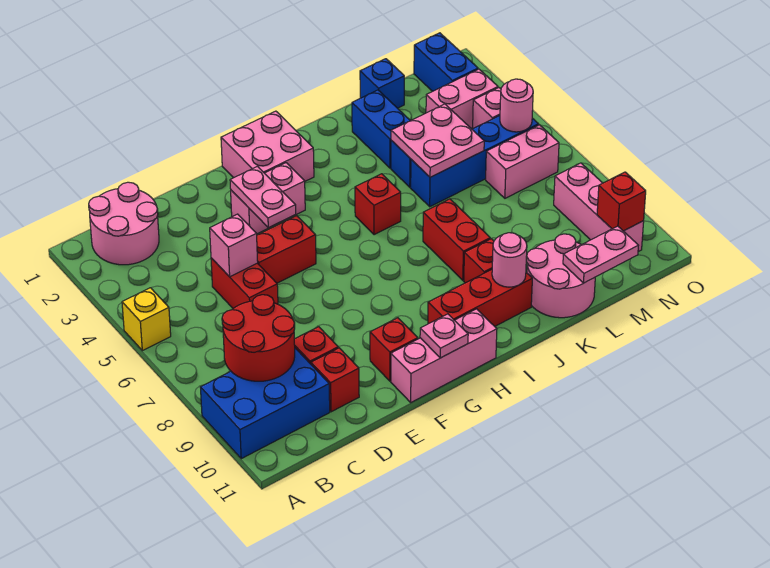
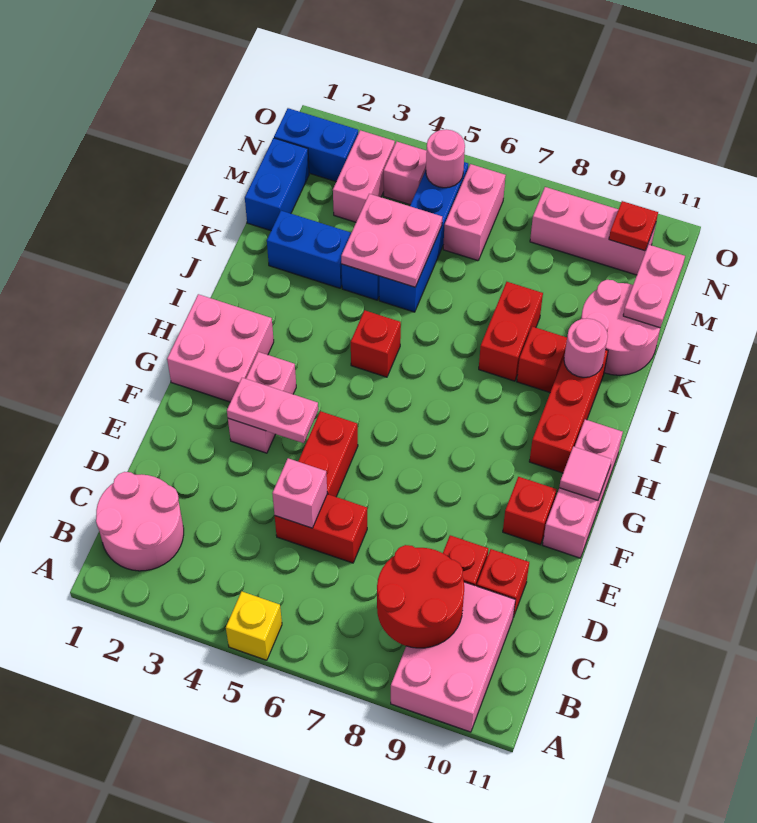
blue 2x3 brick [200,348,330,459] -> pink 2x3 brick [391,582,515,732]
pink 1x1 plate [420,314,468,358] -> pink 1x1 tile [559,447,612,500]
red 1x2 brick [423,199,490,280] -> red 1x2 brick turned to [479,282,543,381]
blue 1x1 brick [360,59,404,108] -> blue 1x2 brick [245,138,309,231]
red 1x1 brick [597,172,646,231] -> red 1x1 plate [609,201,658,251]

